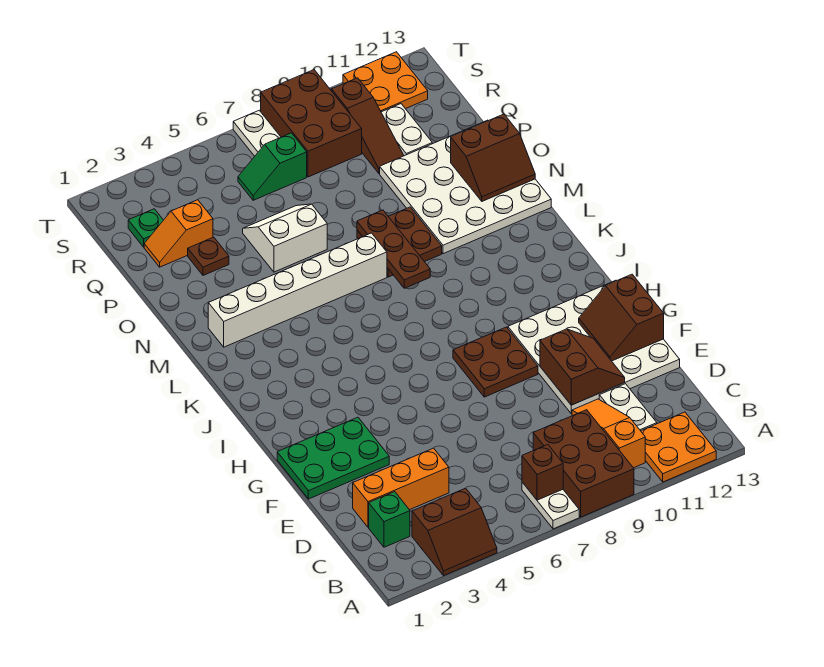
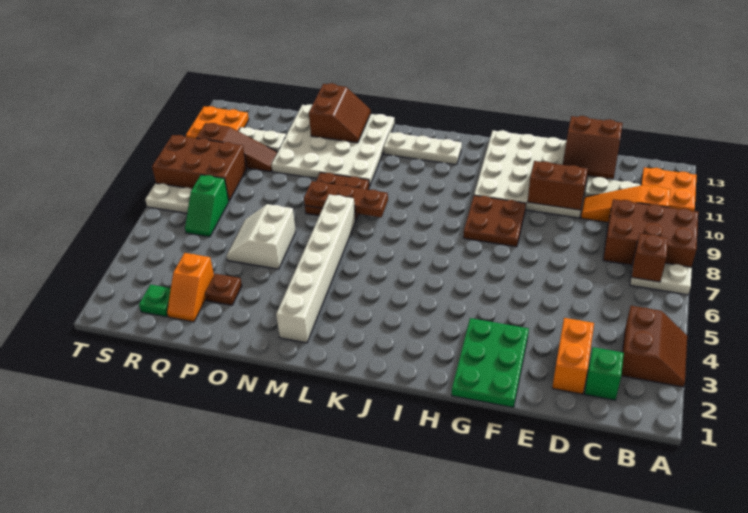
orange 1x3 brick [353,448,449,527] -> orange 1x2 brick [552,318,594,394]
brown 2x2 slope [579,274,664,361] -> brown 2x2 slope moved to [563,116,623,179]
none -> white 1x3 plate [384,132,462,165]

